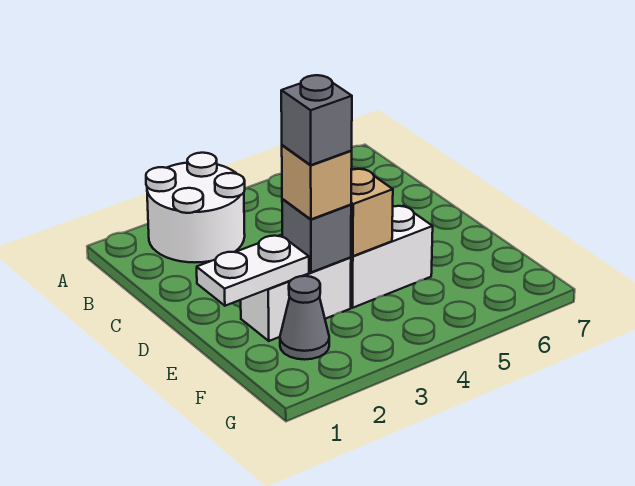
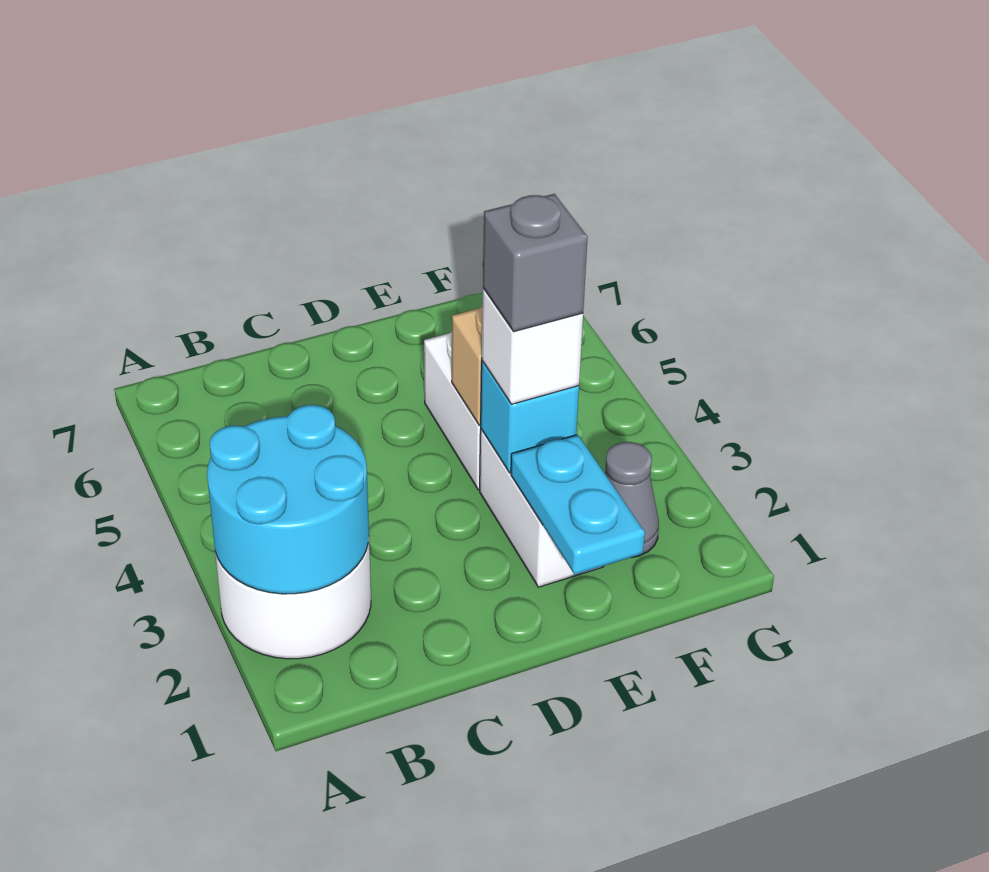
none -> cyan 2x2 round brick [207,405,369,594]
white 1x2 plate [197,235,309,306] -> cyan 1x2 plate [511,435,645,575]
grey 1x1 brick [282,199,351,272] -> cyan 1x1 brick [481,361,579,473]
tan 1x1 brick [282,145,352,219] -> white 1x1 brick [482,288,583,404]

